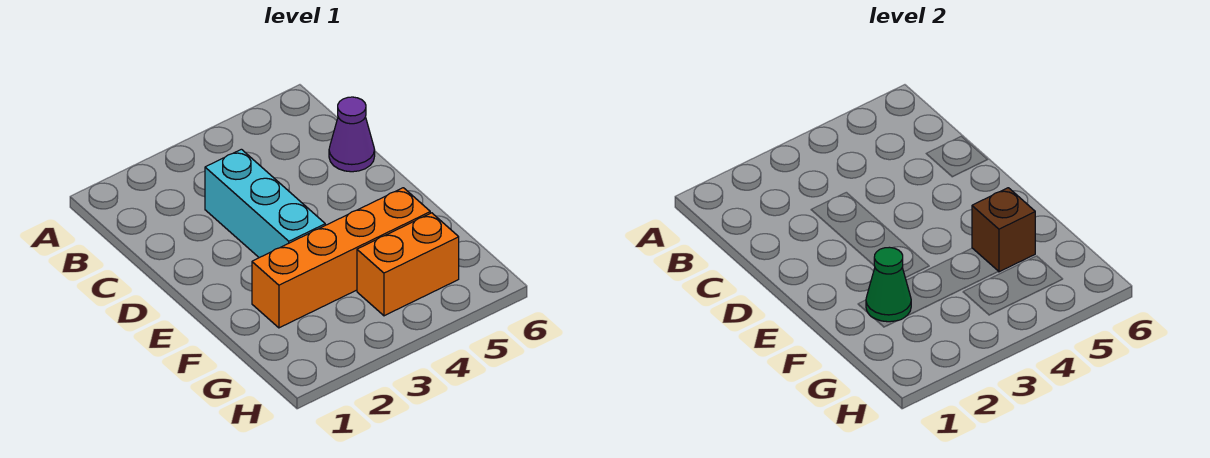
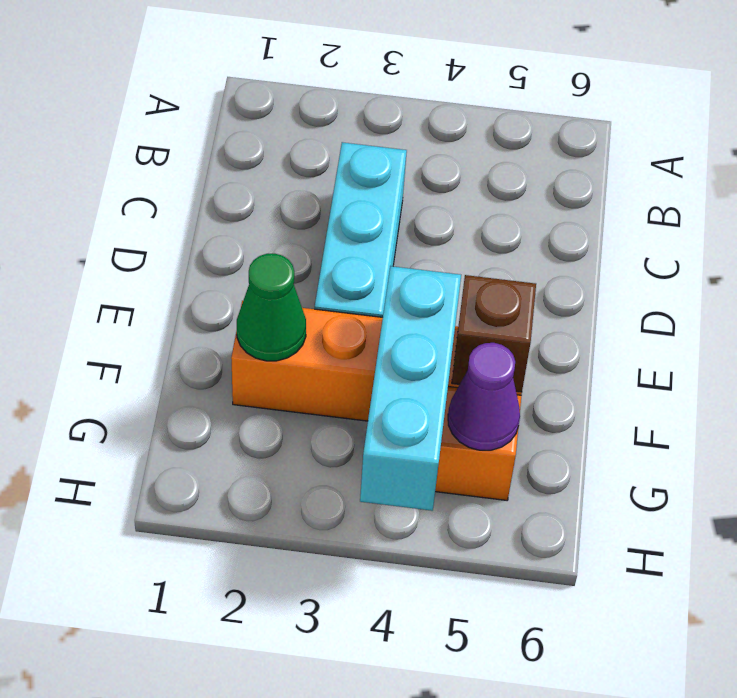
purple 1x1 cone [329,97,375,172] -> purple 1x1 cone moved to [448,343,520,450]
none -> cyan 1x3 brick [360,266,461,511]

